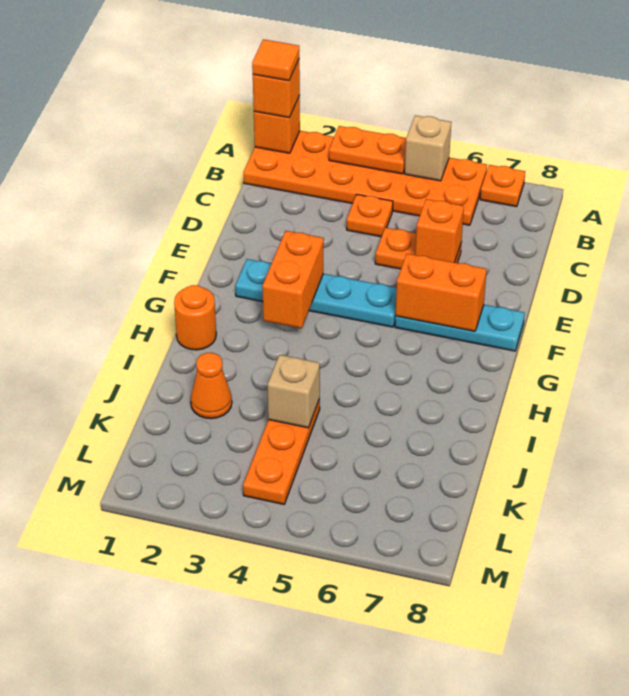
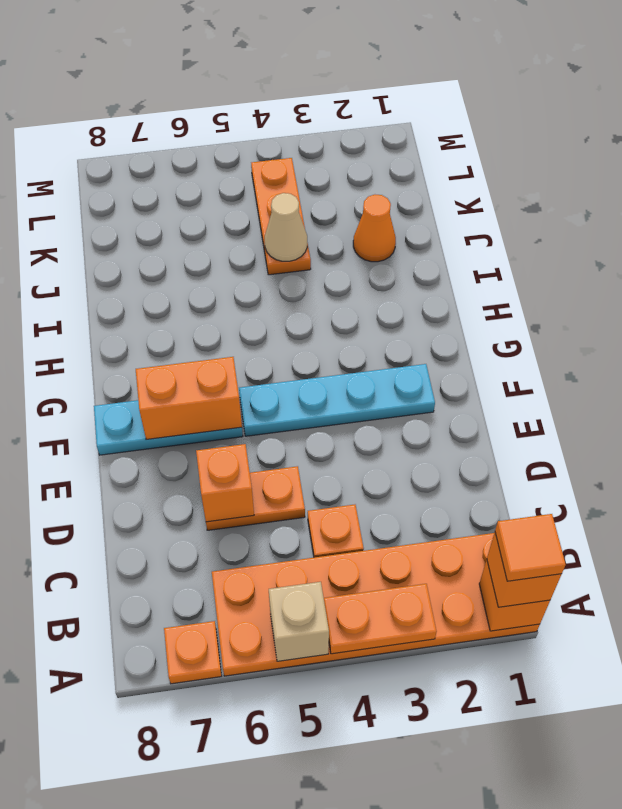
orange 1x2 brick [263,231,324,328] -> none
orange 1x1 round brick [174,285,216,350] -> none
tan 1x1 brick [268,355,320,428] -> tan 1x1 cone [265,193,307,261]

